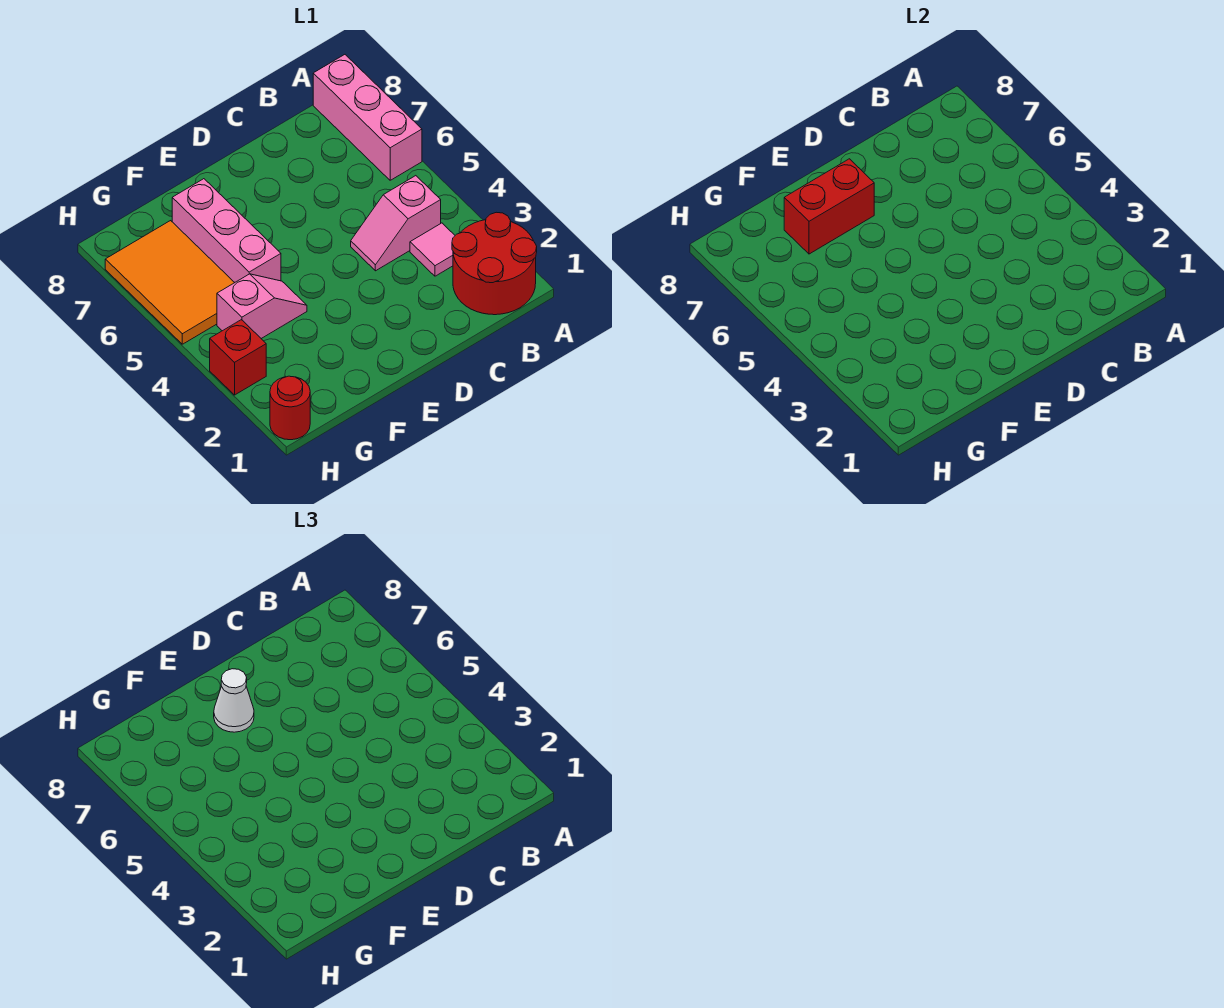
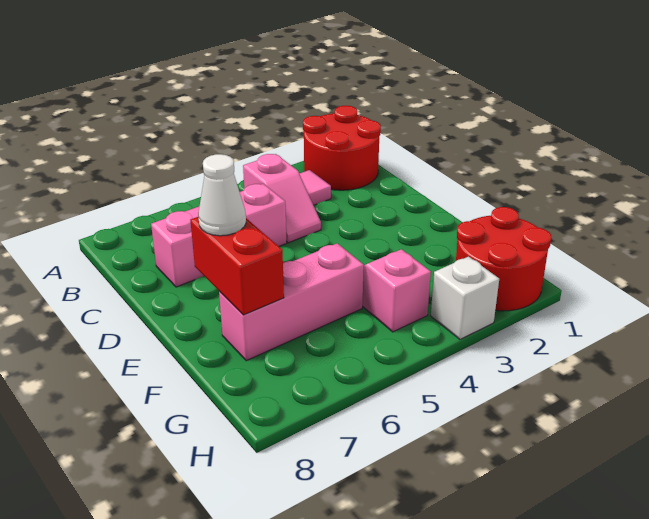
pink 1x3 brick [313,55,422,180] -> pink 1x3 brick moved to [151,184,287,287]
orange 2x3 tile [105,221,235,344] -> none
red 1x1 round brick [270,376,310,440] -> red 2x2 round brick [456,207,551,311]
red 1x1 brick [210,320,266,395] -> white 1x1 brick [431,257,499,339]

